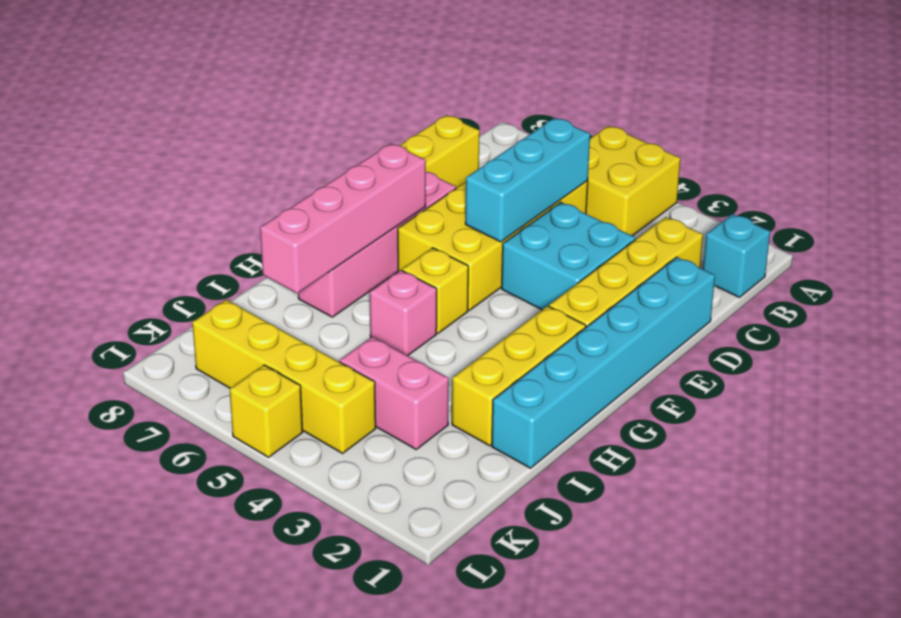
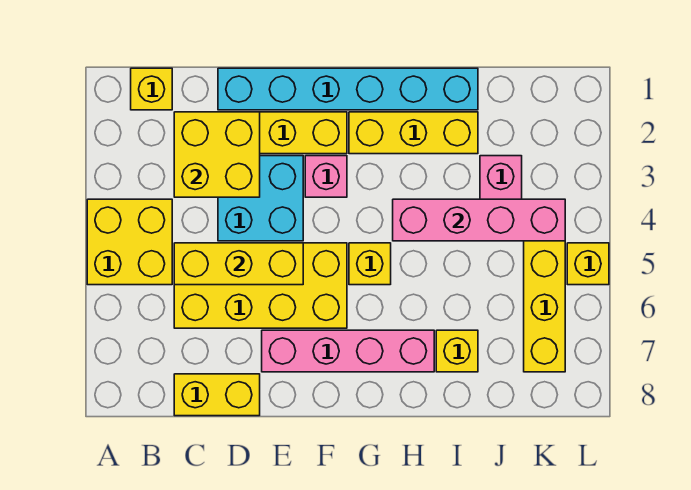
cyan 1x1 brick [703,214,770,297] -> yellow 1x1 brick [131,68,172,110]
none -> yellow 2x2 brick [174,112,260,197]
cyan 1x3 brick [465,118,590,242] -> yellow 1x3 brick [174,243,303,285]
pink 1x4 brick [260,143,426,293] -> pink 1x4 brick moved to [393,199,565,241]
pink 1x1 brick [370,270,437,356] -> pink 1x1 brick moved to [305,156,347,197]
none -> yellow 1x1 brick [436,330,478,372]

